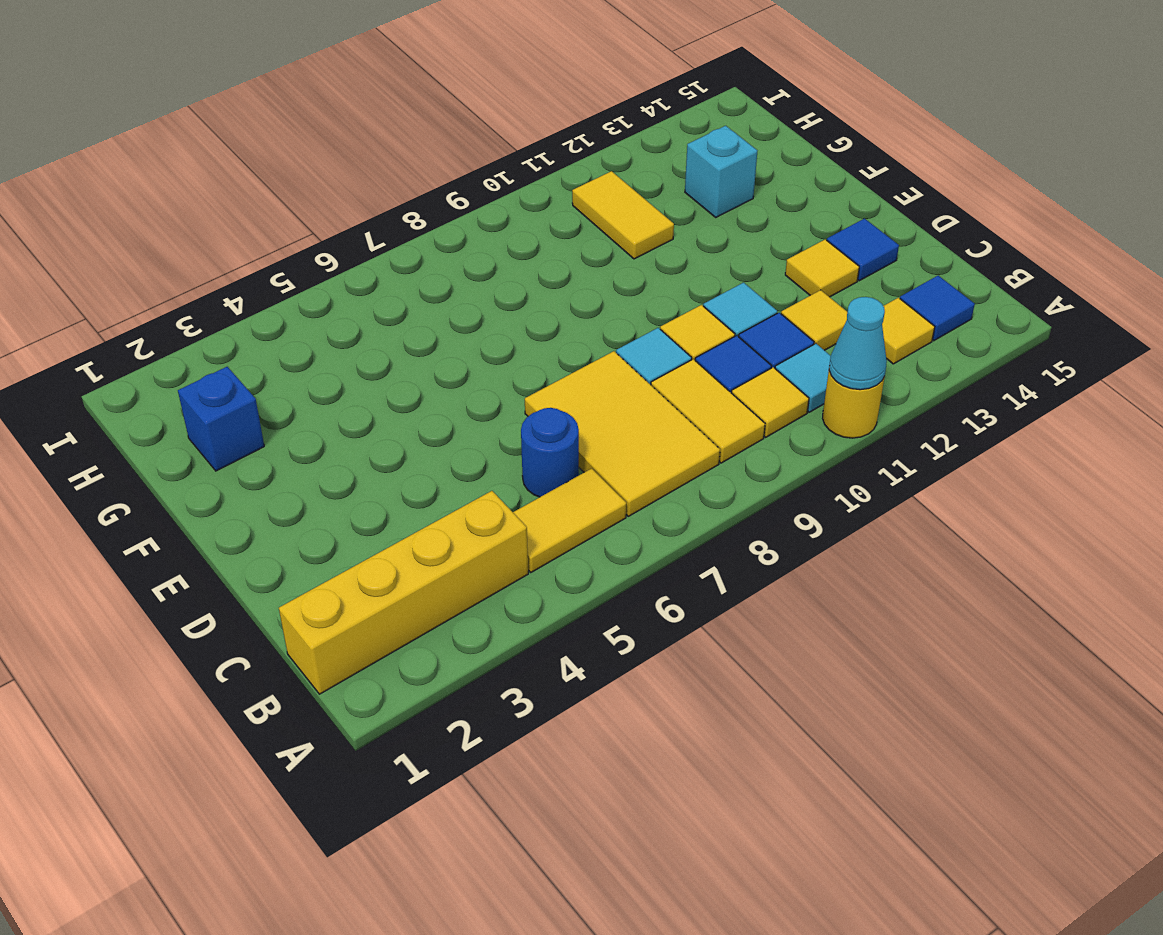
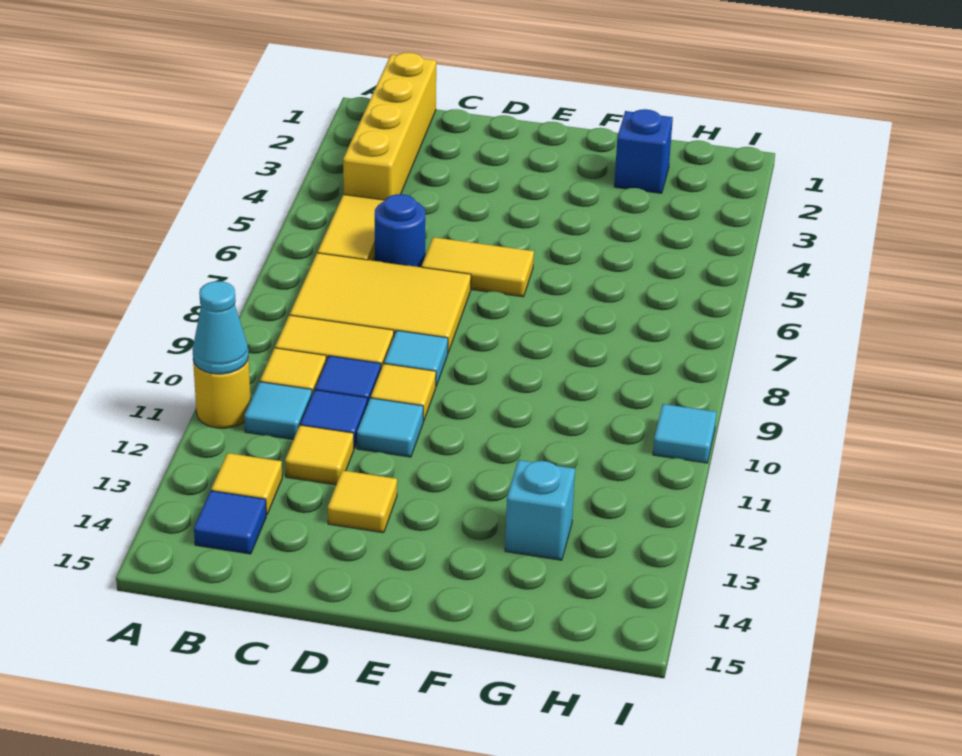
blue 1x1 tile [827,219,899,281] -> none
yellow 1x2 tile [572,171,674,259] -> yellow 1x2 tile moved to [422,237,534,297]
none -> cyan 1x1 tile [653,404,717,463]

